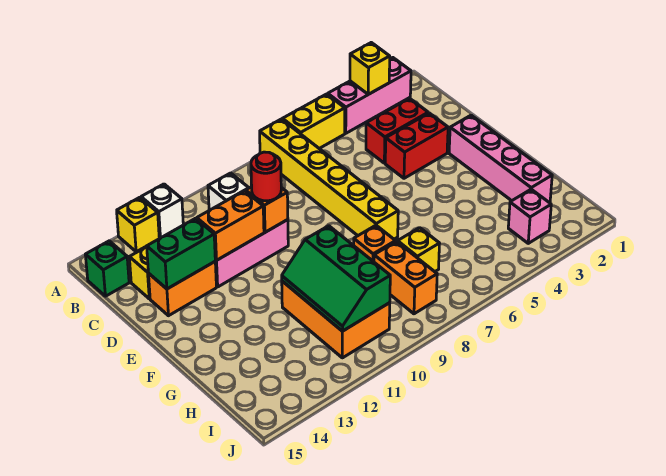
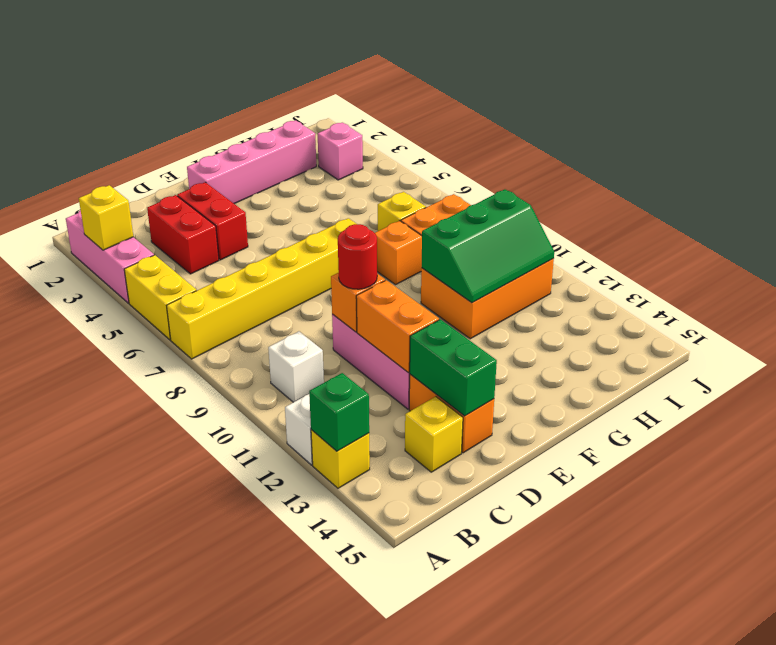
green 1x1 brick [85,241,129,296] -> green 1x1 brick moved to [309,373,369,451]

